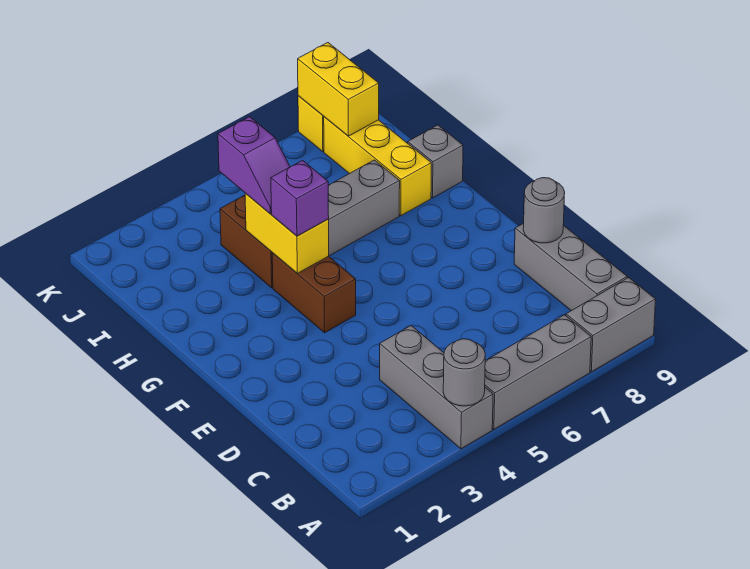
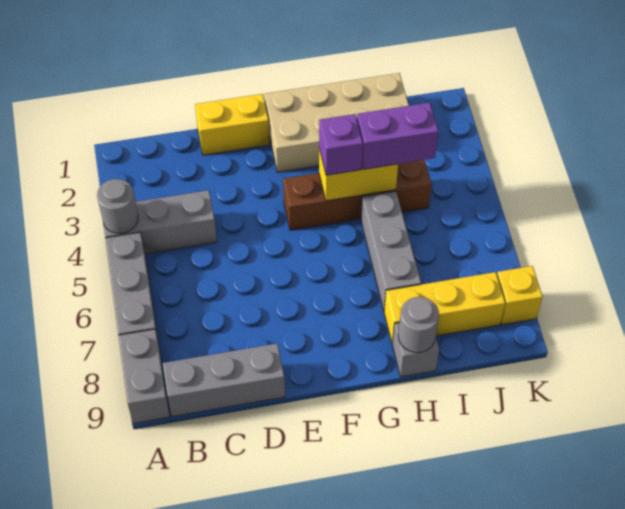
grey 1x1 round brick [523,178,565,243] -> grey 1x1 round brick moved to [398,297,439,353]
none -> tan 2x4 brick [264,73,409,172]
purple 1x2 slope [218,117,290,214] -> purple 1x2 brick [357,103,438,169]
yellow 1x2 brick [298,43,379,136] -> yellow 1x2 brick moved to [195,94,270,155]

